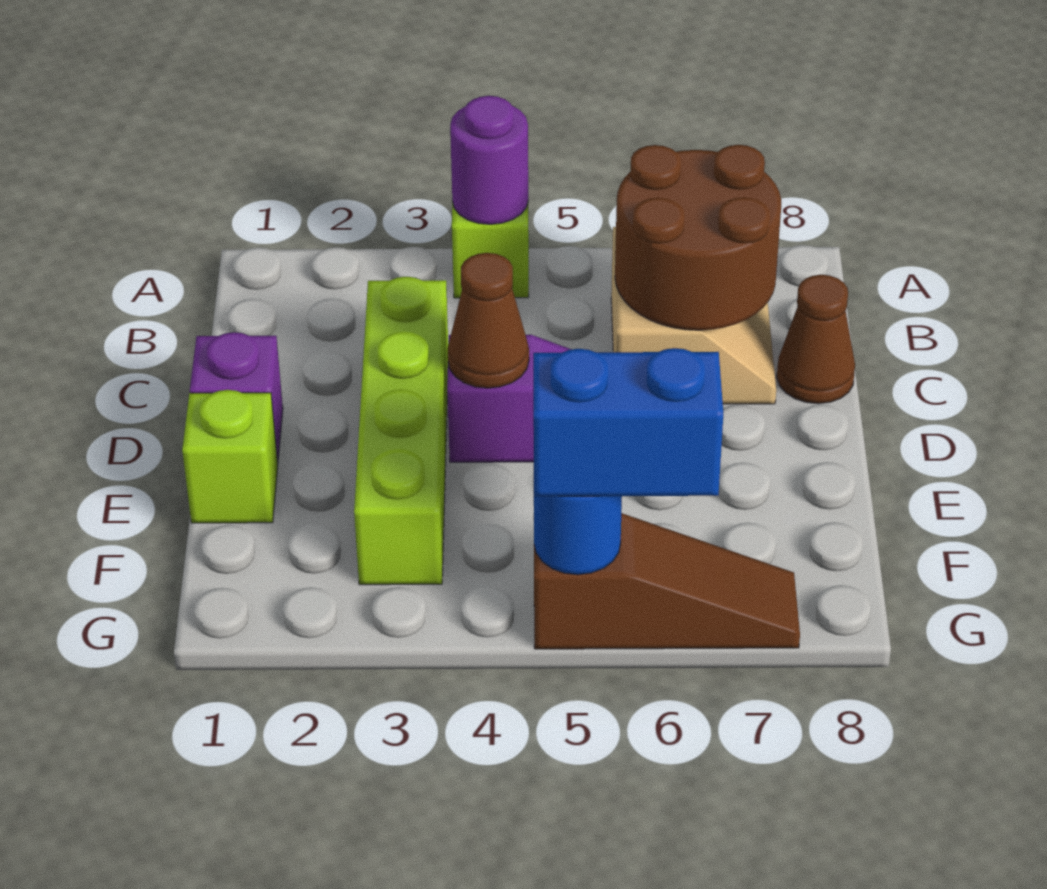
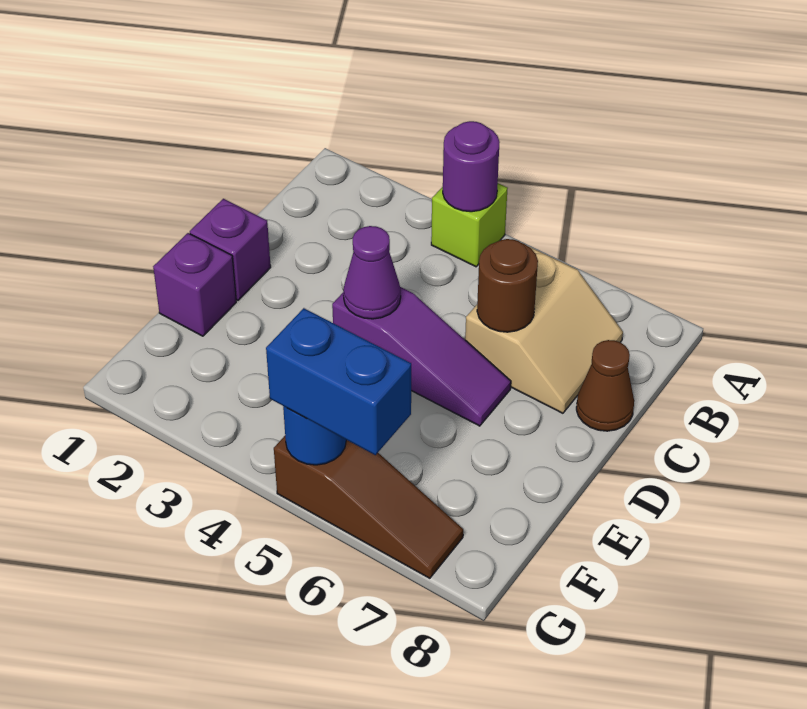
brown 2x2 round brick [615,145,781,330] -> brown 1x1 round brick [477,239,538,332]
lime 1x4 brick [354,277,449,585] -> none
brown 1x1 cone [448,253,529,388] -> purple 1x1 cone [343,226,401,319]
lime 1x1 brick [182,390,278,523] -> purple 1x1 brick [153,233,236,336]

